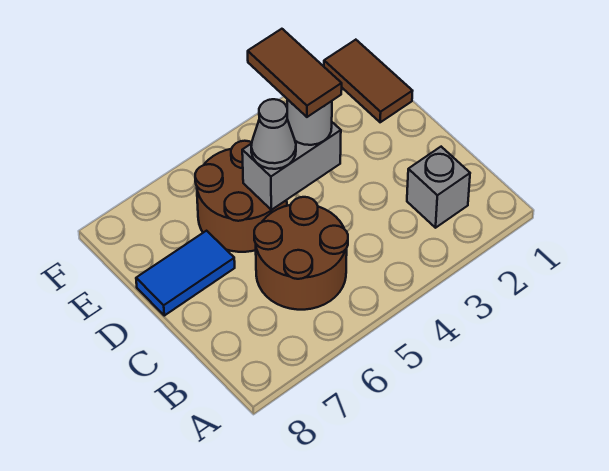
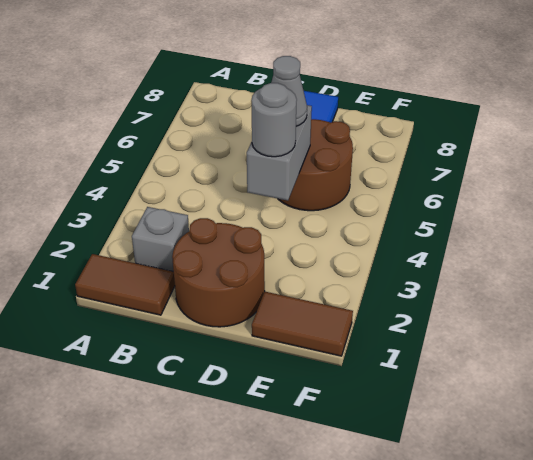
brown 2x2 round brick [254,197,348,310] -> brown 2x2 round brick moved to [172,218,265,327]
brown 1x2 tile [248,29,342,117] -> brown 1x2 tile moved to [75,254,175,315]

